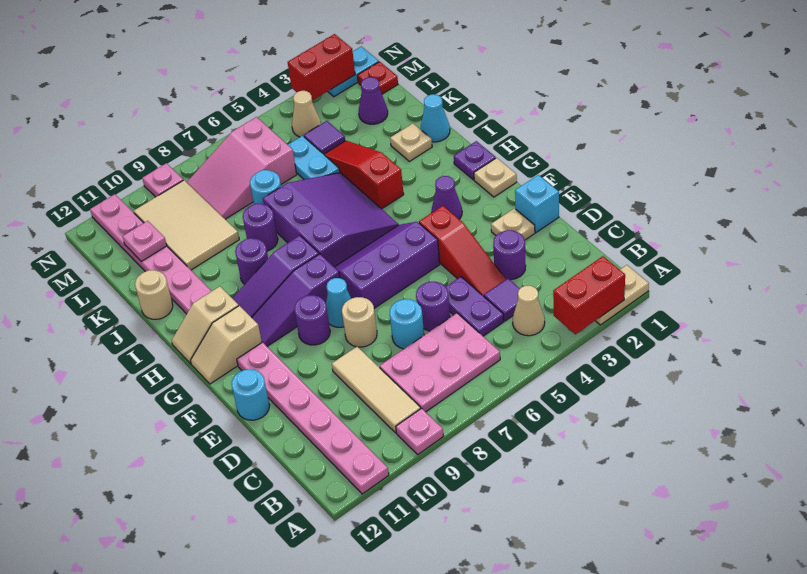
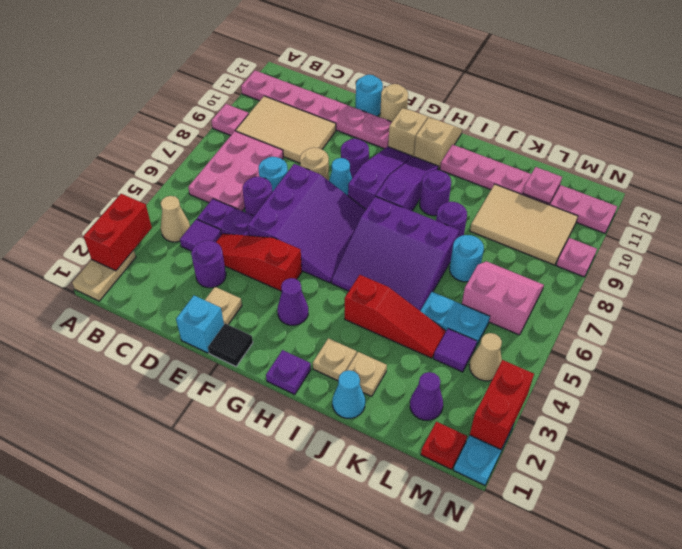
tan 1x3 tile [332,347,421,433] -> tan 2x3 tile [236,96,336,163]
none -> black 1x1 tile [208,324,253,366]
purple 2x3 slope [335,222,440,308] -> purple 3x3 slope [247,164,366,283]
tan 1x1 plate [474,158,517,197] -> tan 1x1 plate moved to [313,338,357,381]
tan 1x1 round brick [135,270,173,319] -> tan 1x1 round brick moved to [380,84,408,122]
pink 2x3 slope [187,117,297,219] -> pink 2x2 slope [462,261,544,335]

